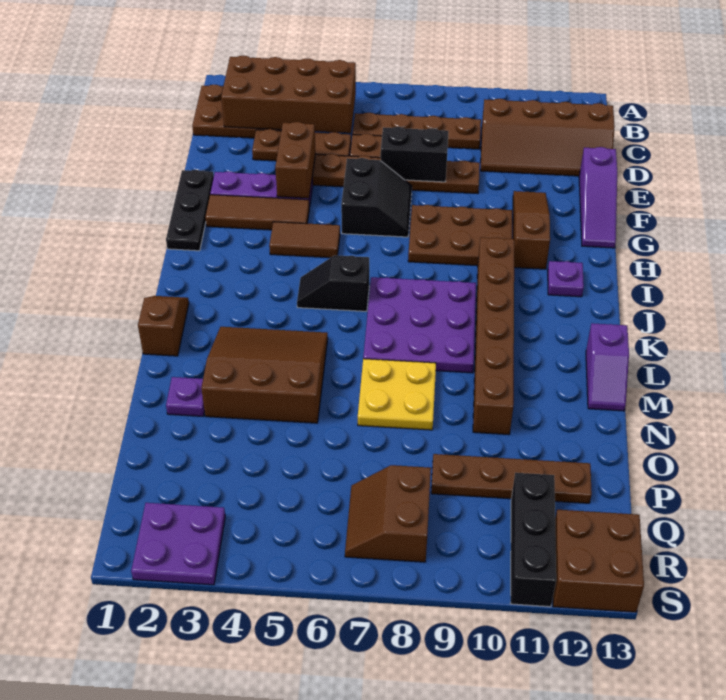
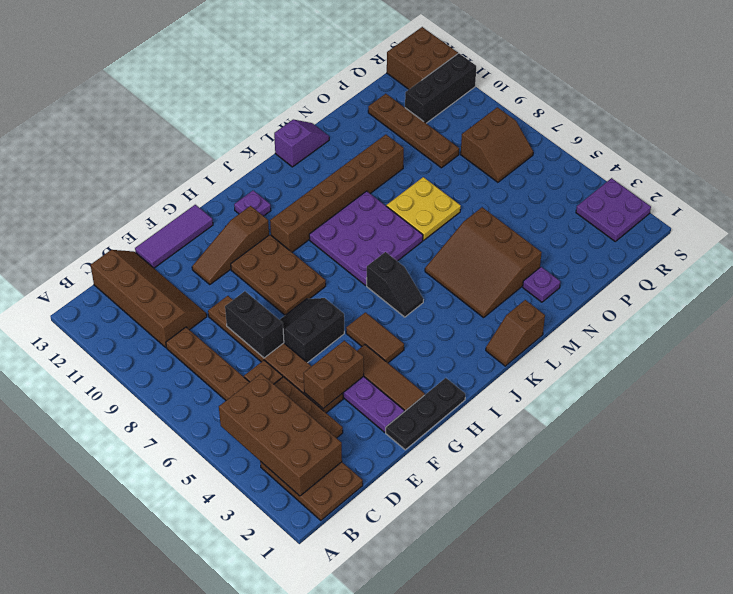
purple 1x3 slope [579,147,617,248] -> purple 1x3 tile [135,205,213,268]

